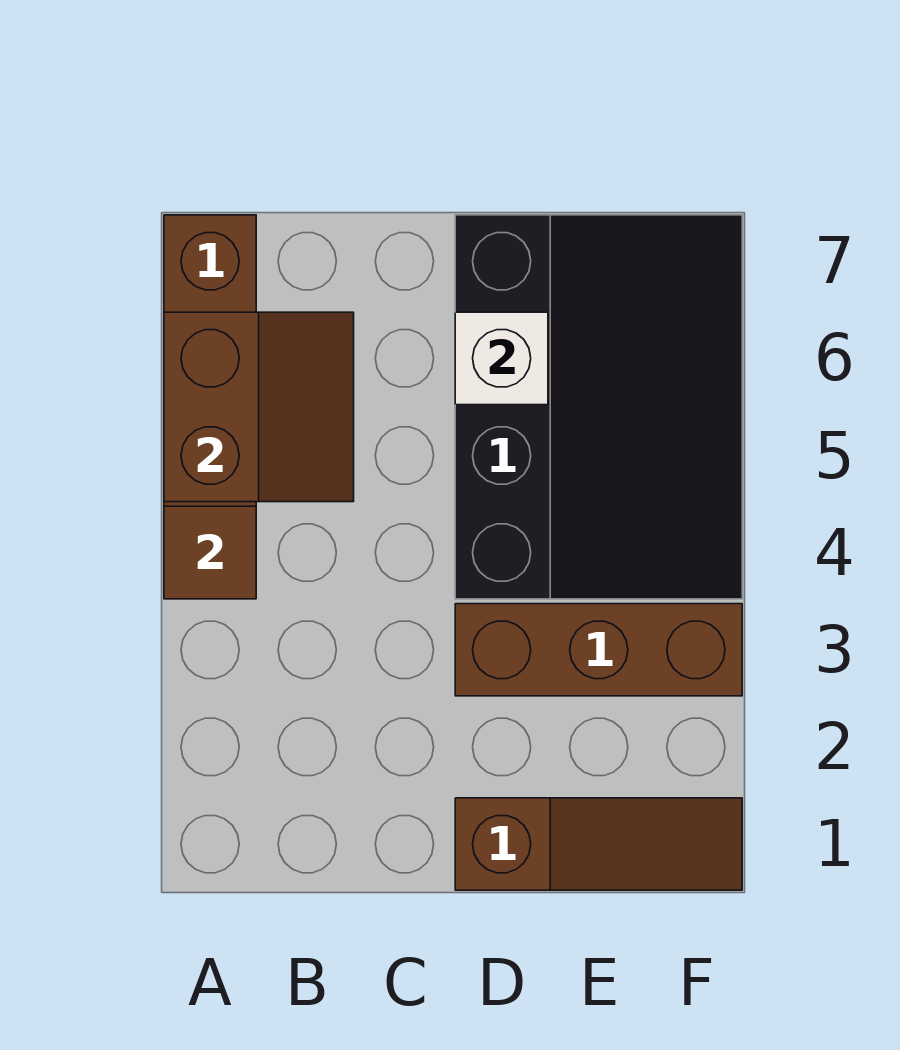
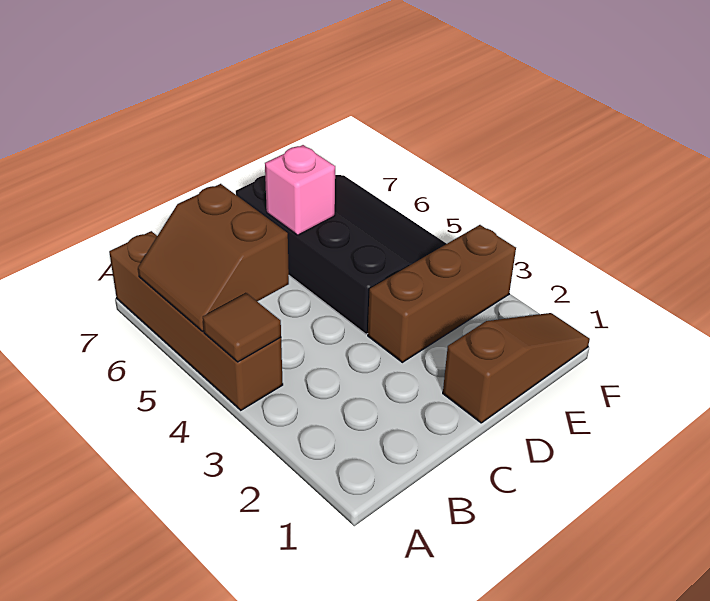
brown 2x2 slope [164,312,354,502] -> brown 2x2 slope turned to [138,184,289,331]
white 1x1 brick [455,312,548,405] -> pink 1x1 brick [265,145,335,235]

